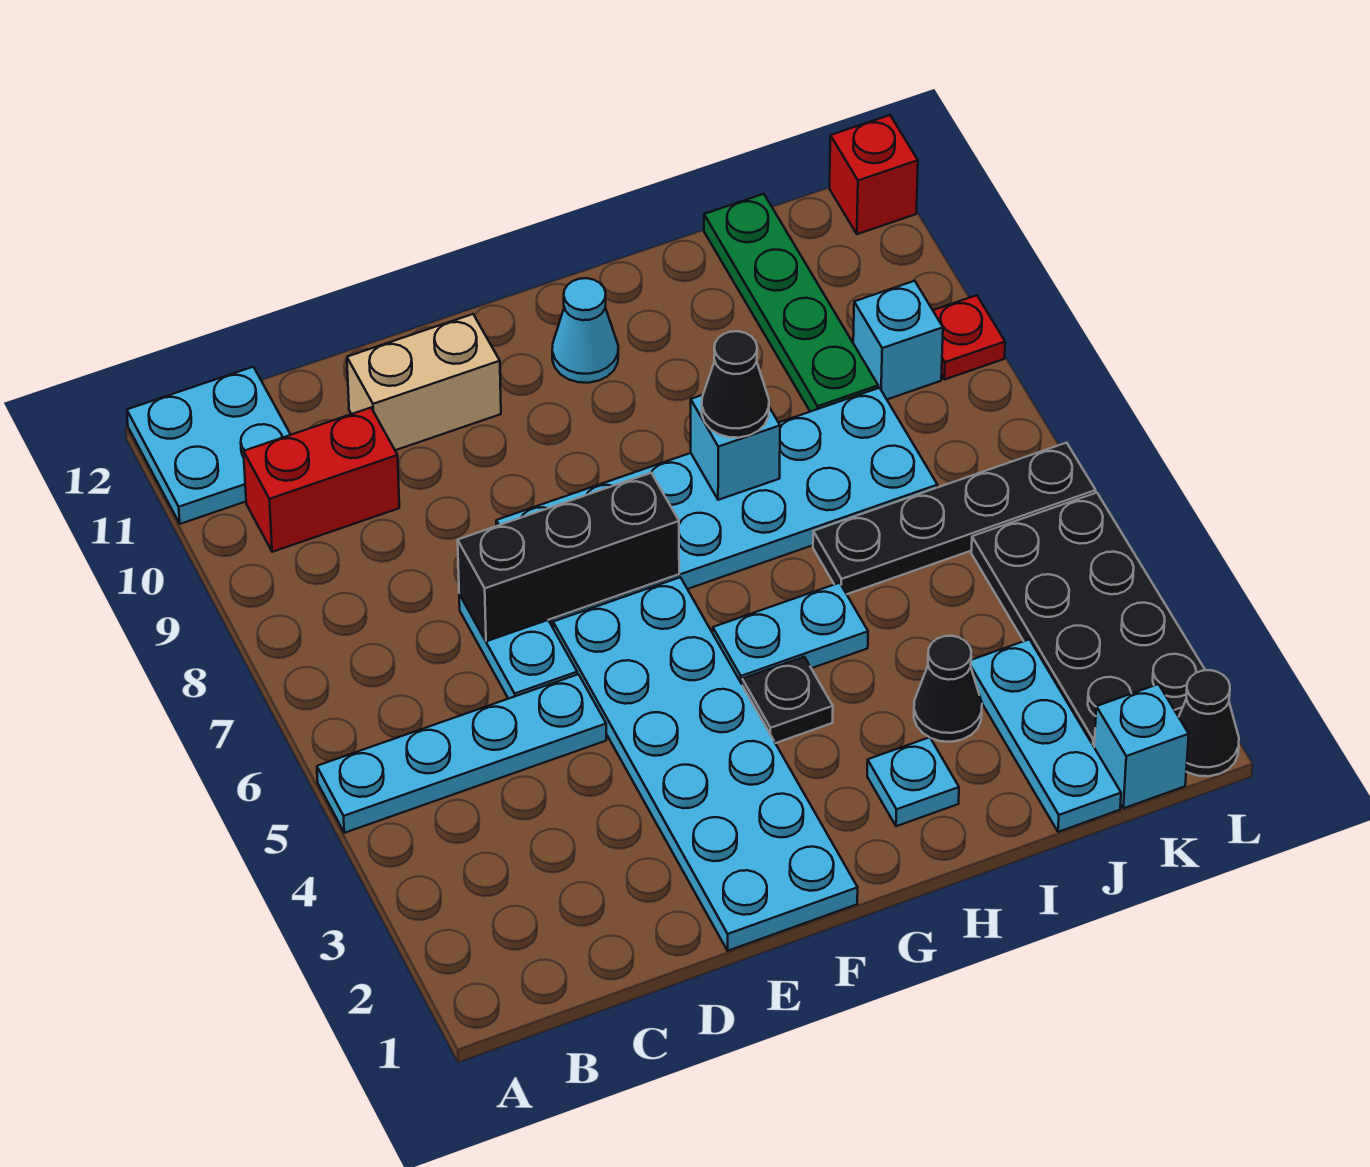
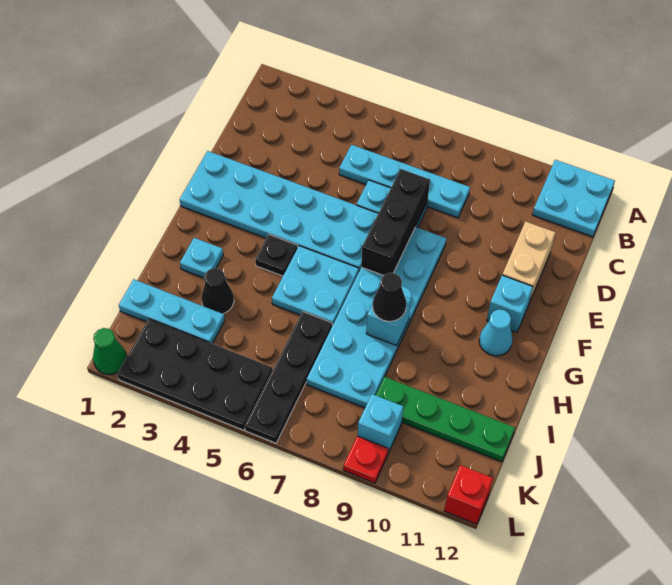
cyan 1x4 plate [317,674,606,833] -> cyan 1x4 plate turned to [339,145,470,218]
red 1x2 brick [244,408,399,552] -> none
cyan 1x2 plate [713,583,868,684] -> cyan 2x2 plate [272,246,359,326]
cyan 1x1 brick [1094,684,1189,808] -> cyan 1x1 brick moved to [487,275,533,332]
black 1x1 cone [1179,670,1239,776] -> green 1x1 cone [93,328,127,375]

